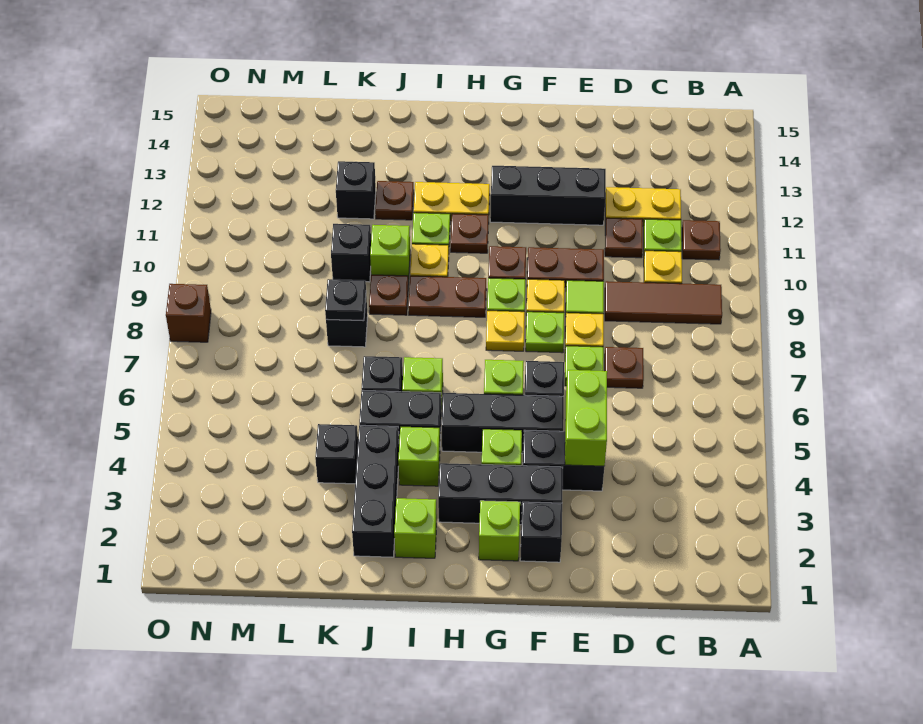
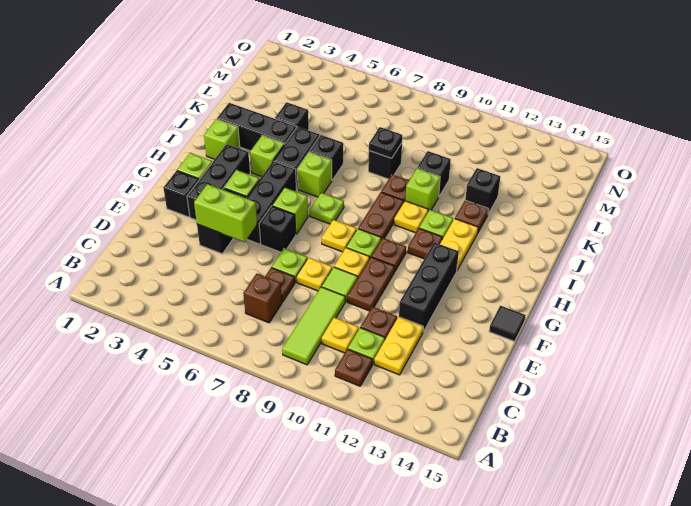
brown 1x3 tile [605,281,722,324] -> lime 1x3 tile [282,287,345,365]
lime 1x1 plate [526,312,564,353] -> lime 1x1 plate moved to [310,193,344,224]
none -> black 1x1 tile [489,306,526,341]
brown 1x1 brick [166,284,211,342] -> brown 1x1 brick moved to [243,274,282,323]

